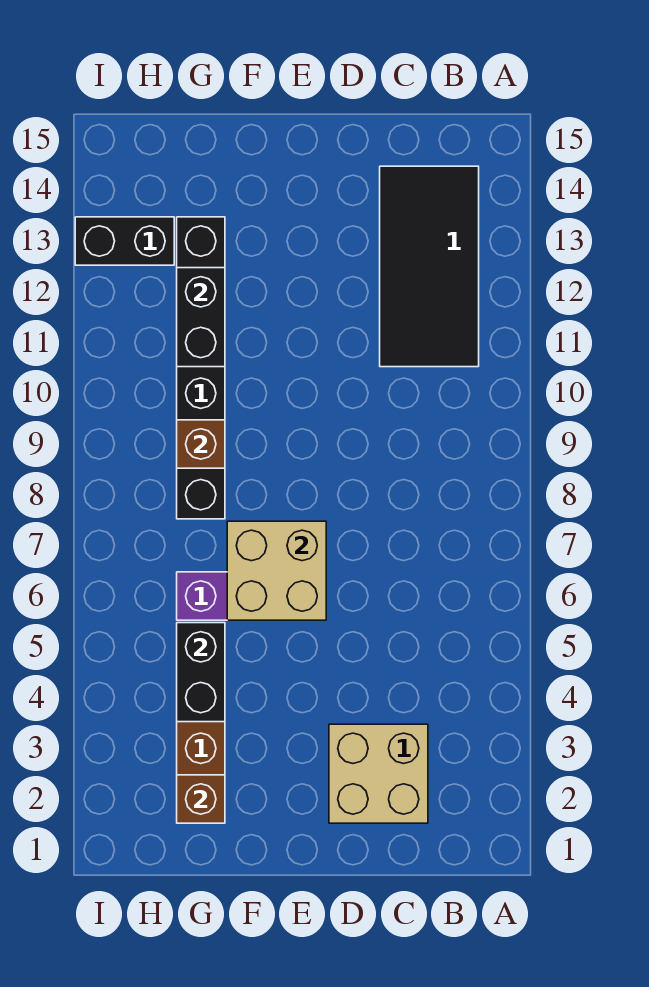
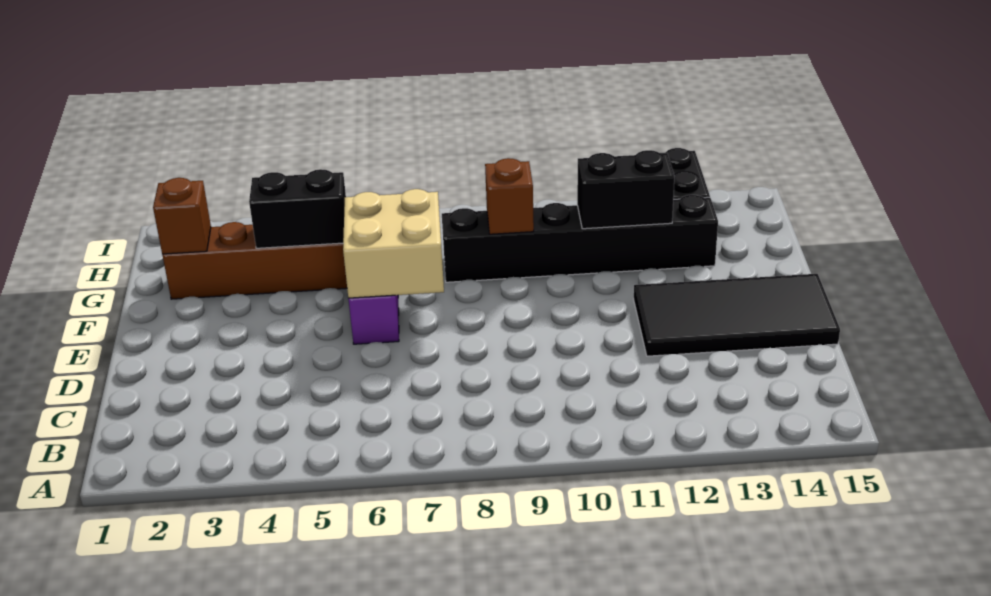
black 2x4 tile [380,166,479,367] -> black 2x4 tile moved to [634,274,840,356]
tan 2x2 brick [329,724,428,823] -> none

